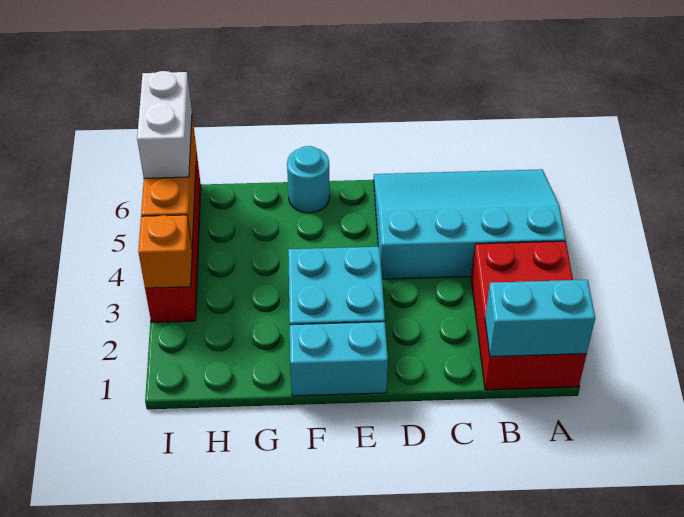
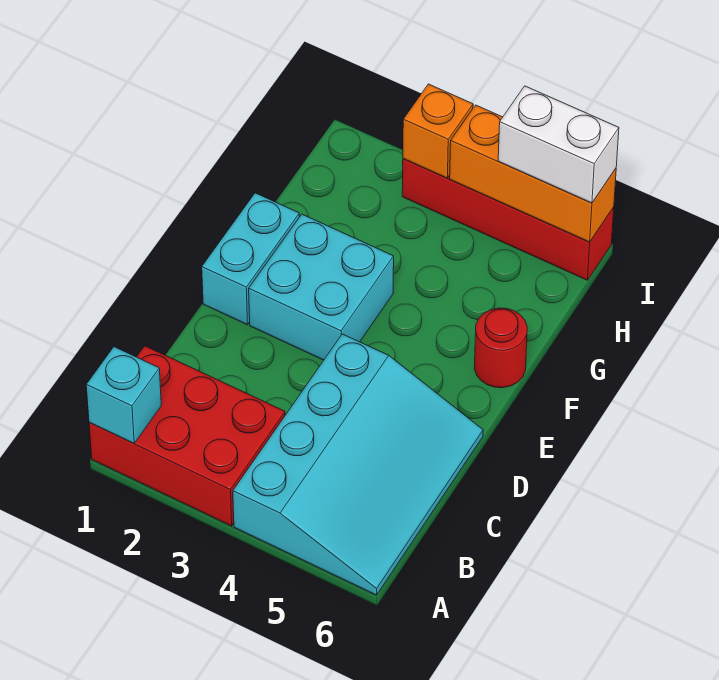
cyan 1x2 brick [485,280,595,357] -> cyan 1x1 brick [86,347,161,443]
cyan 1x1 round brick [287,146,330,213] -> red 1x1 round brick [474,308,527,388]

